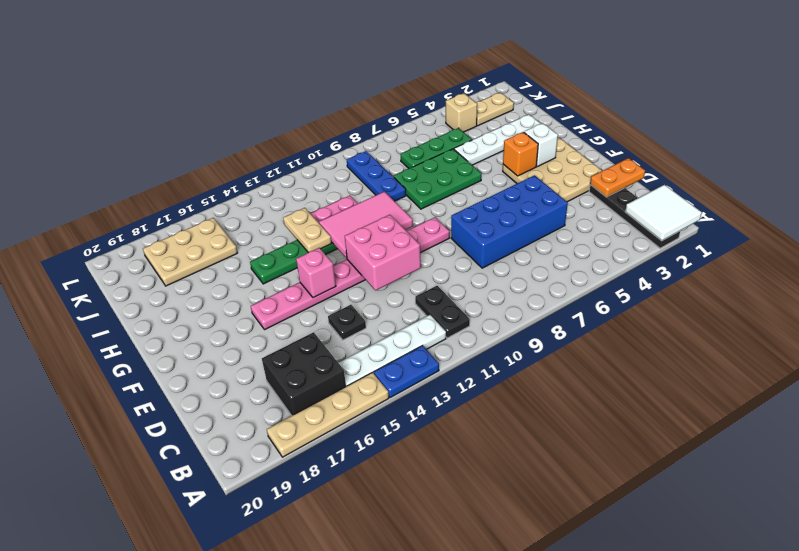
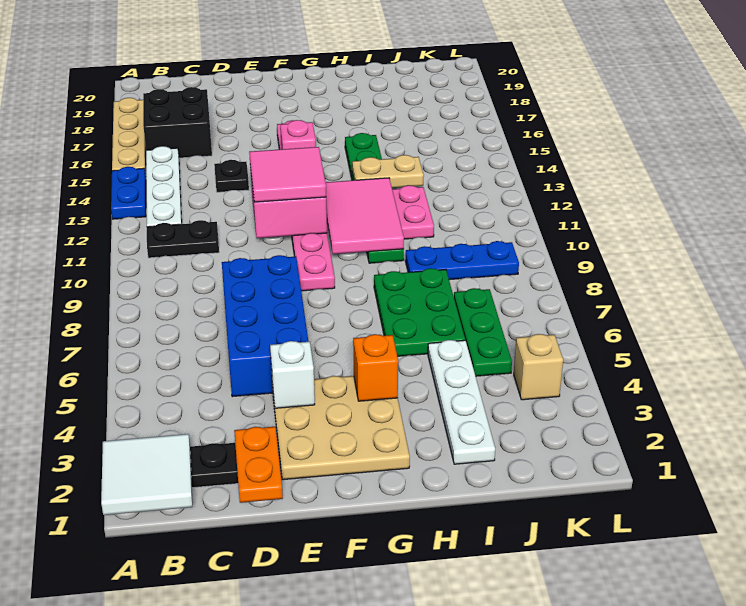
none -> pink 2x2 tile [249,147,326,202]
white 1x1 brick [524,123,558,166] -> white 1x1 brick moved to [270,341,315,408]
tan 2x3 plate [143,218,237,286] -> none
tan 1x2 plate [476,92,514,126] -> none

